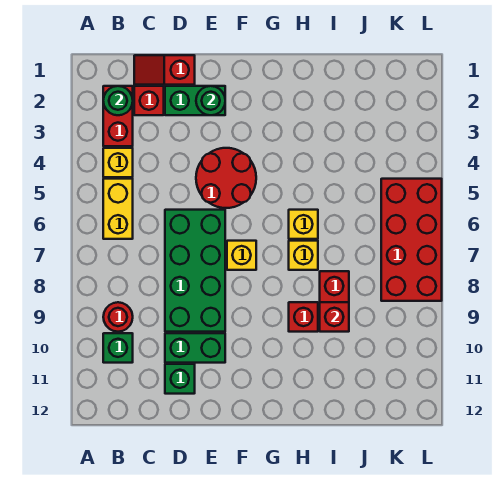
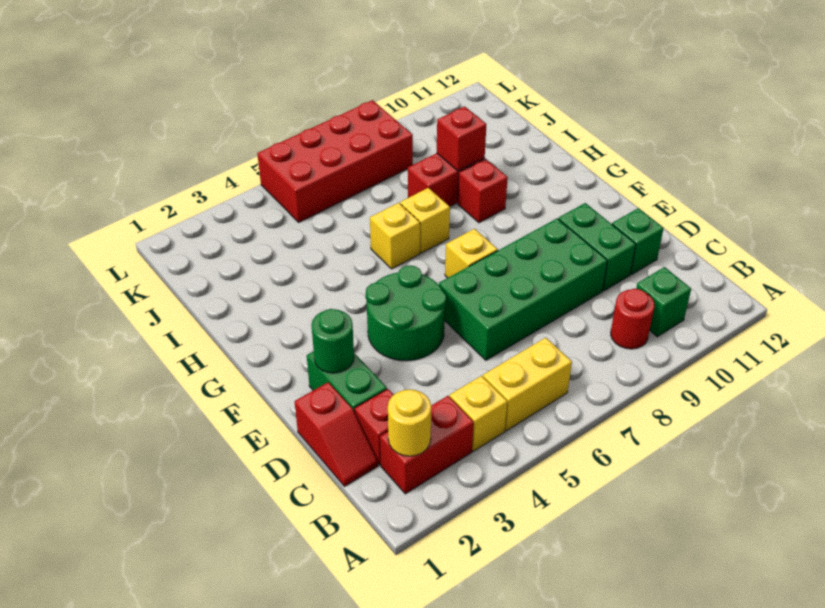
green 1x1 round brick [103,86,133,115] -> yellow 1x1 round brick [388,390,431,456]
red 2x2 round brick [196,148,256,208] -> green 2x2 round brick [366,265,446,361]

